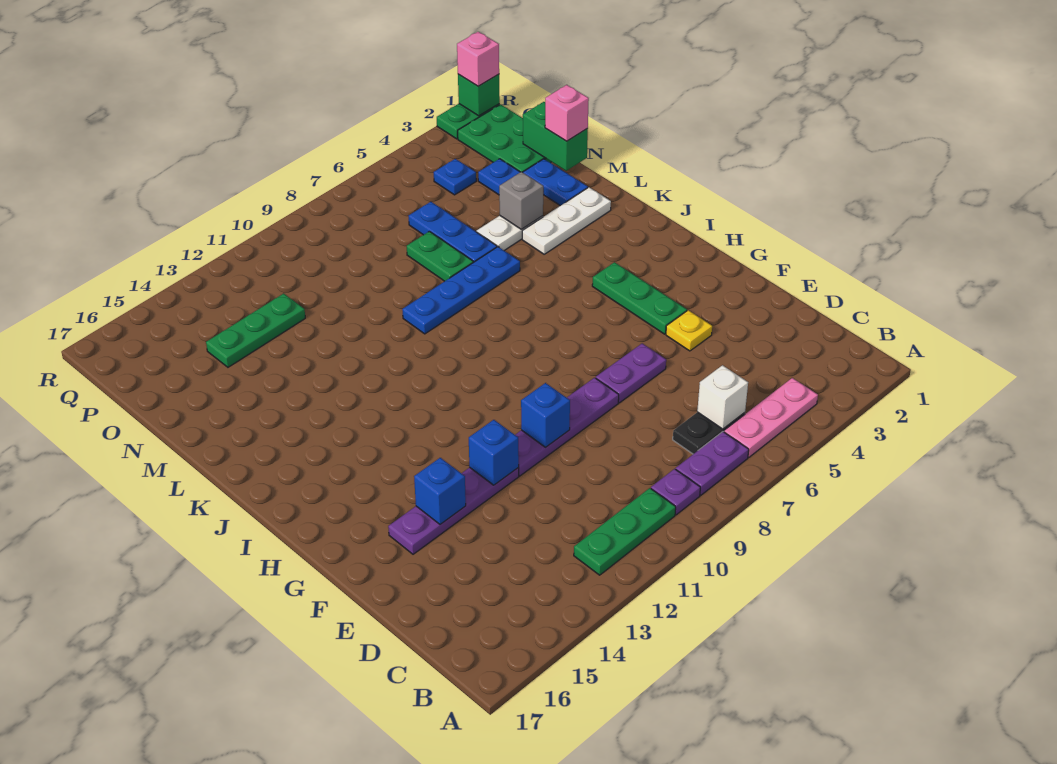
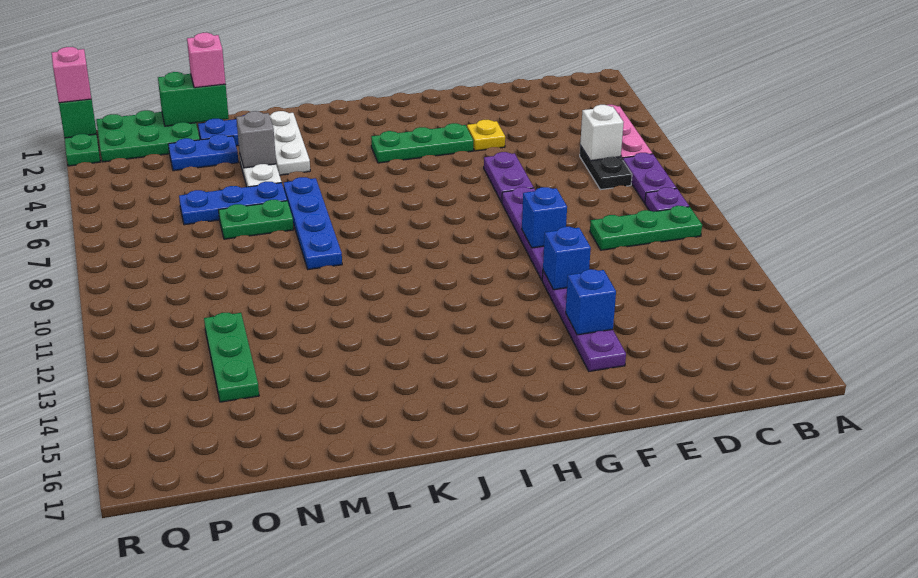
green 1x3 plate [574,488,676,575] -> green 1x3 plate turned to [590,206,702,250]
blue 1x1 plate [434,159,476,195] -> none

